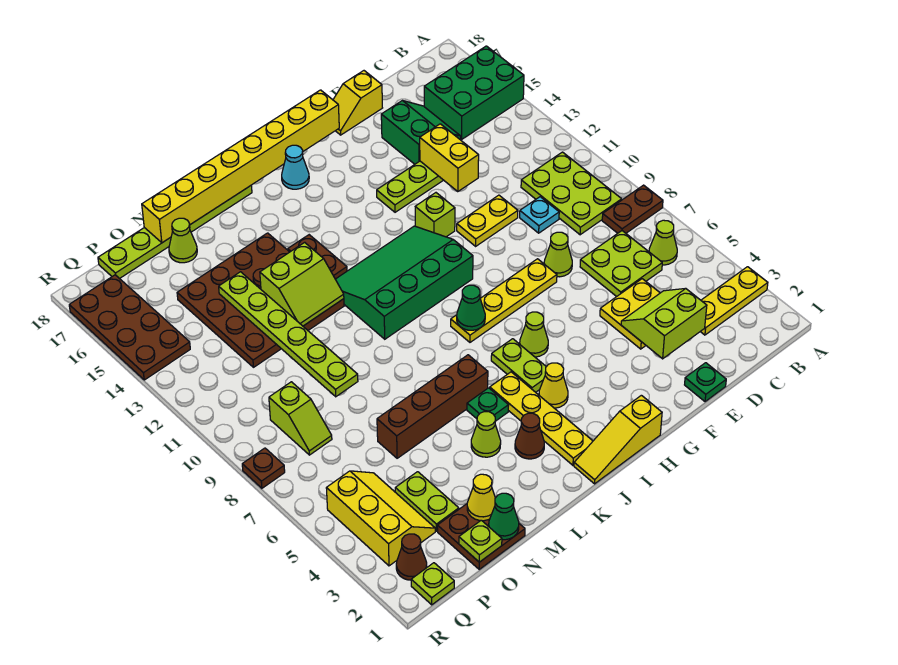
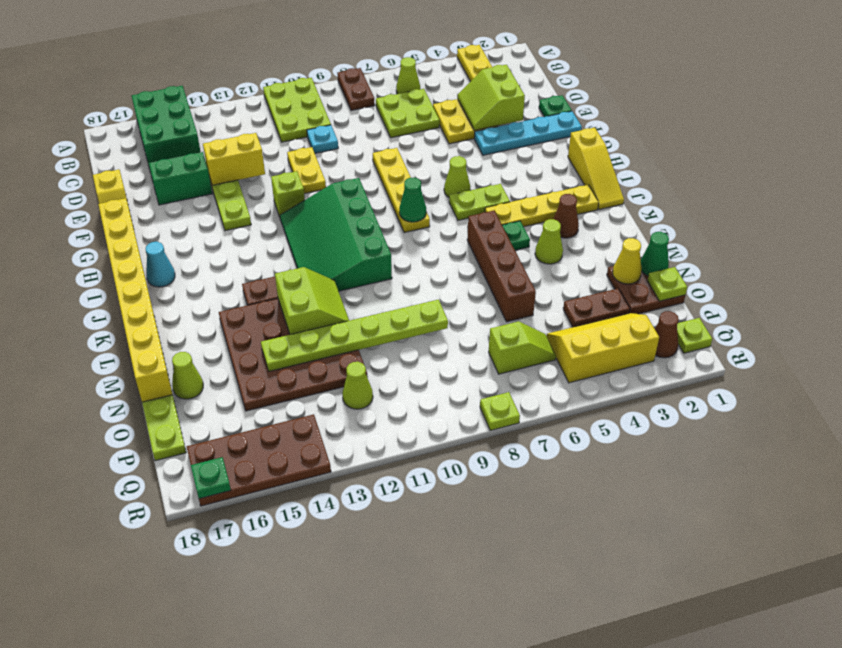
lime 2x3 plate [521,152,622,235] -> lime 2x3 plate turned to [263,78,331,142]
lime 1x1 cone [544,232,572,277] -> lime 1x1 cone moved to [342,362,373,409]
none -> cyan 1x4 plate [474,111,582,155]
yellow 1x1 cone [539,363,568,408] -> none
lime 1x2 plate [395,472,459,531] -> brown 1x2 plate [563,288,630,327]
lime 1x2 slope [269,382,332,455] -> lime 1x2 slope moved to [489,321,556,374]
brown 1x1 plate [242,448,285,488] -> lime 1x1 plate [480,392,520,431]
none -> green 1x1 plate [191,457,231,499]

